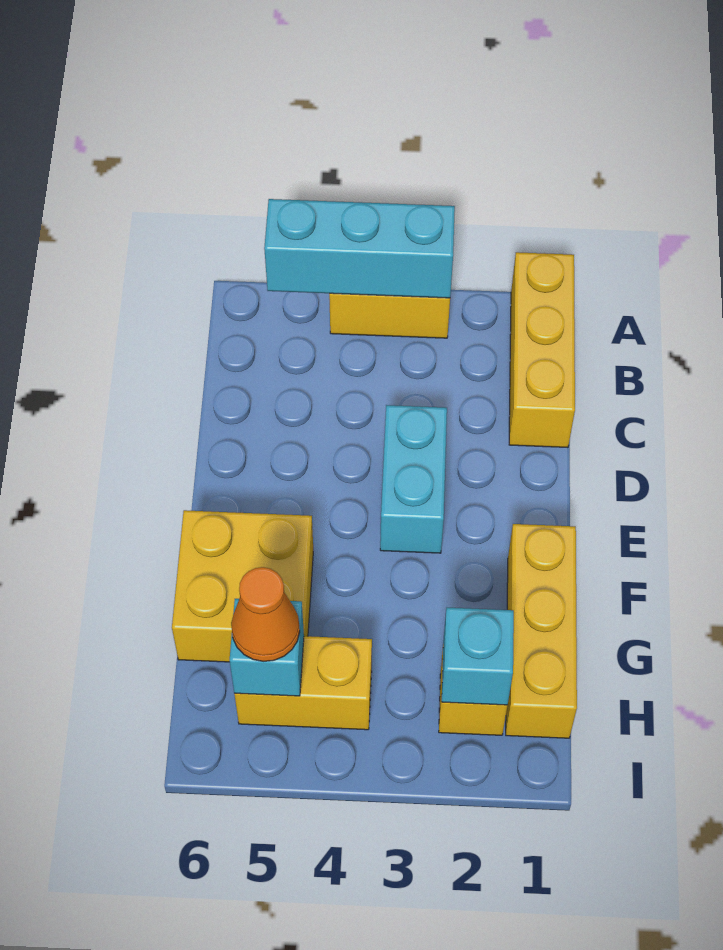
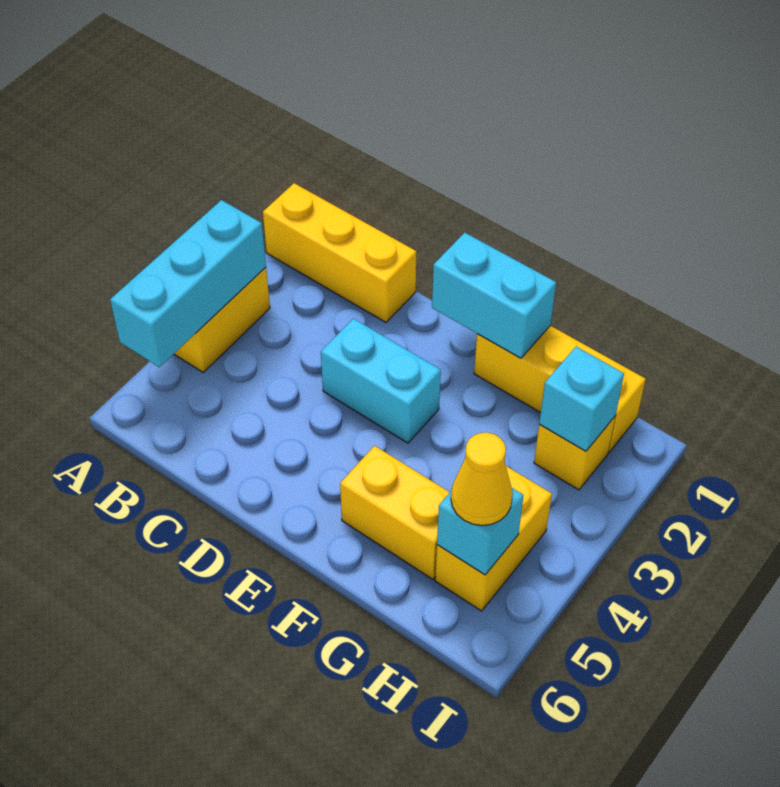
none -> cyan 1x2 brick [432,233,556,358]
yellow 2x2 brick [172,510,313,662] -> yellow 1x2 brick [340,446,450,579]
orange 1x1 cone [231,567,300,661] -> yellow 1x1 cone [451,433,513,525]

